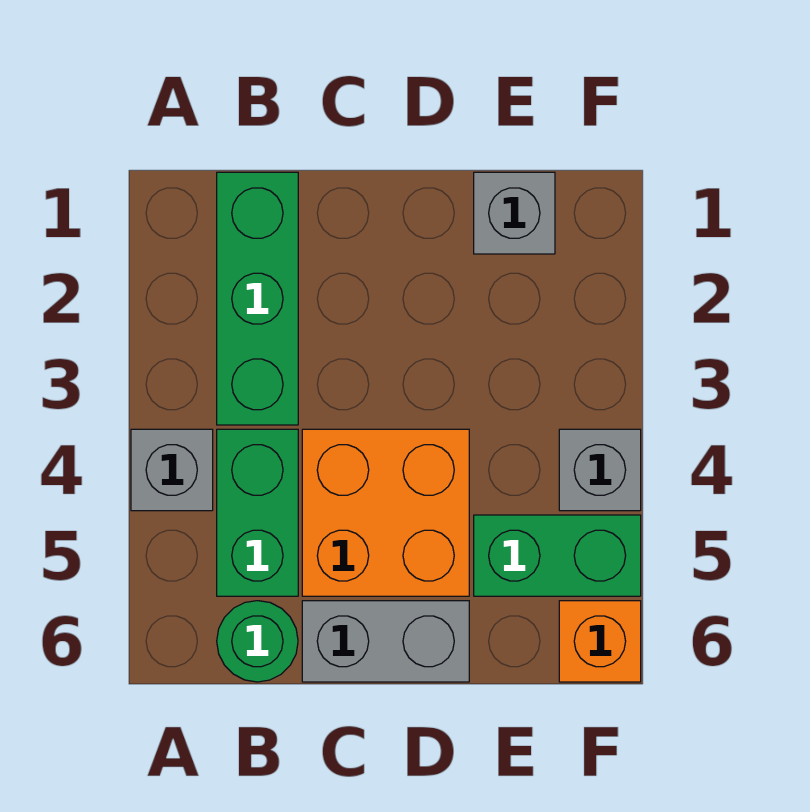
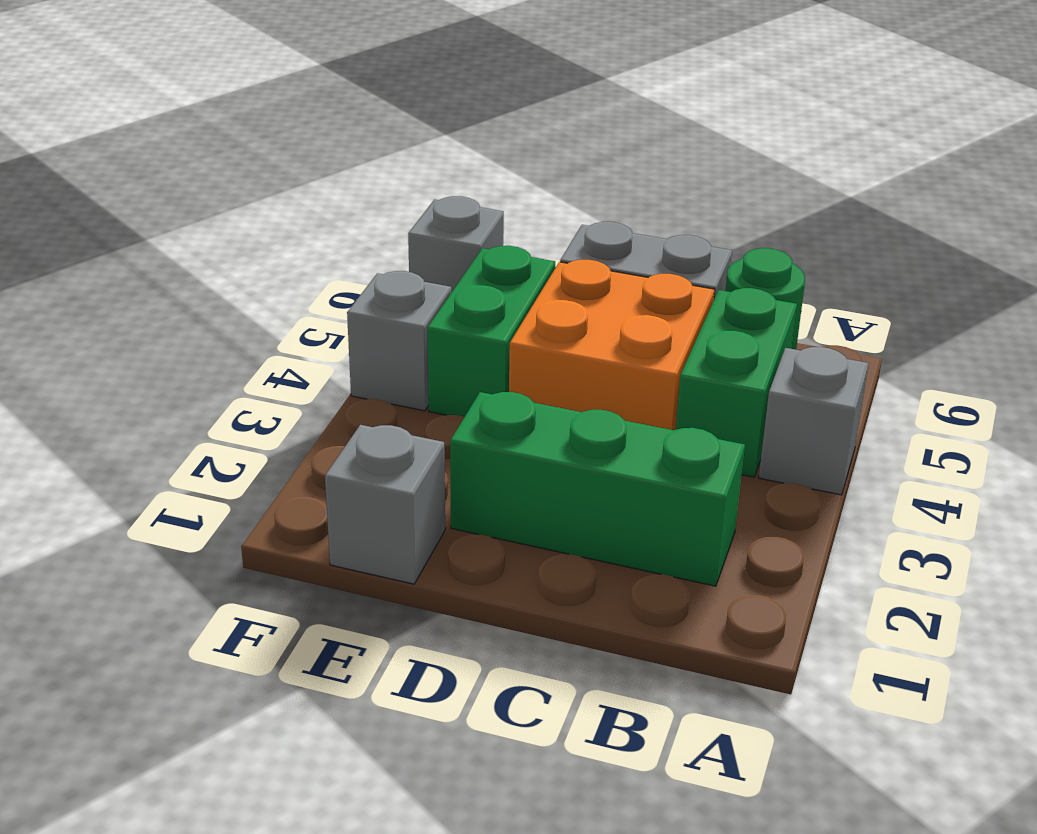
green 1x3 brick [217,172,298,425] -> green 1x3 brick turned to [450,392,745,586]
green 1x2 brick [474,515,641,596] -> green 1x2 brick turned to [427,246,555,417]
orange 1x1 brick [559,601,641,682] -> grey 1x1 brick [408,196,504,292]

